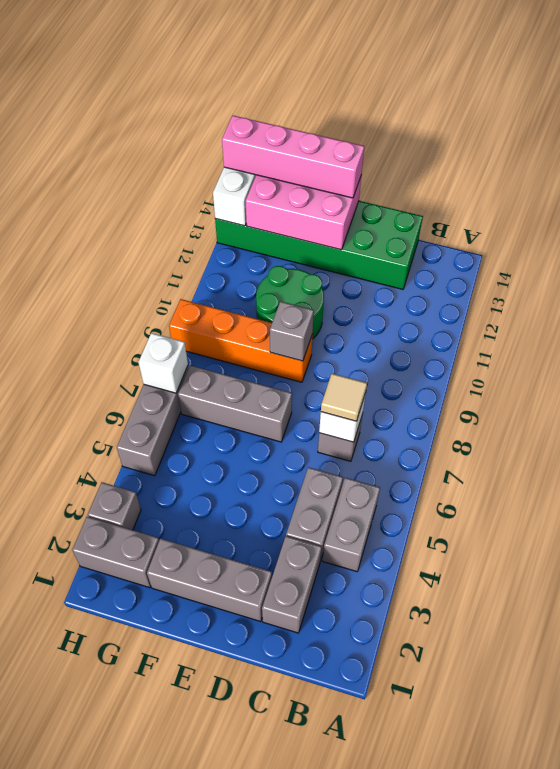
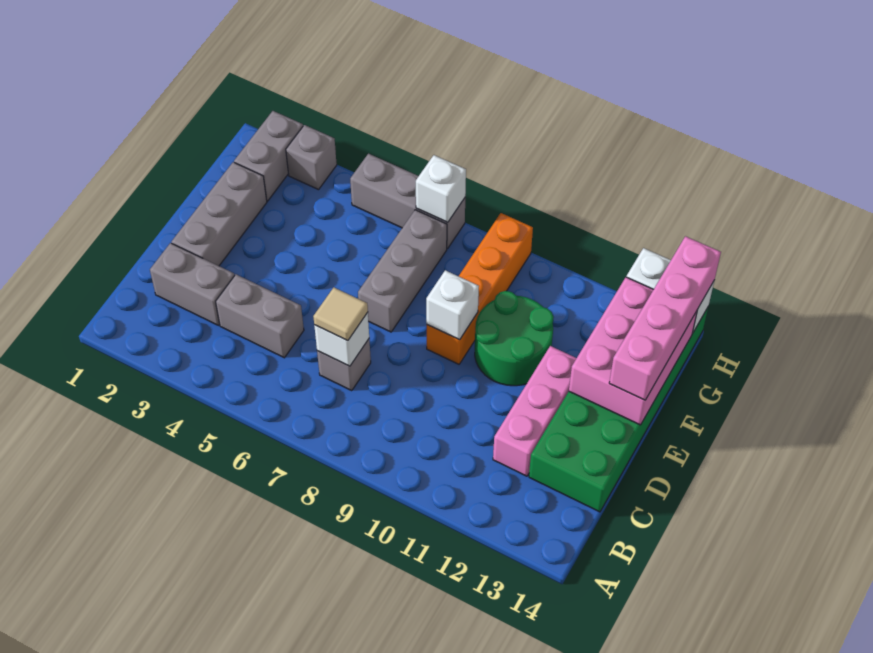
grey 1x2 brick [323,478,380,572] -> none
none -> pink 1x3 brick [493,346,576,476]
grey 1x1 brick [270,301,314,361] -> white 1x1 brick [426,270,479,340]

